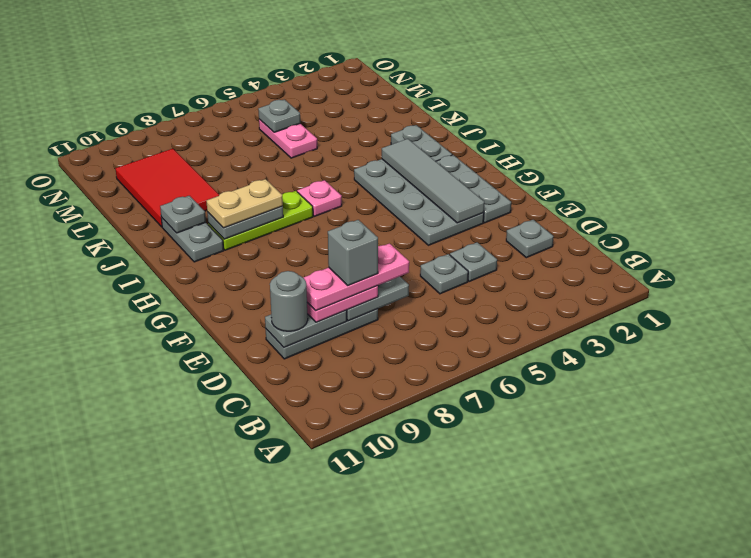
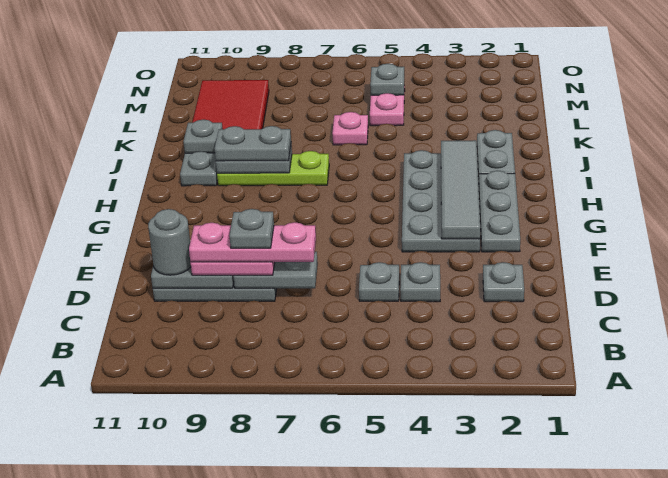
grey 1x1 brick [328,220,378,286] -> grey 1x1 plate [229,209,274,248]
pink 1x1 plate [297,180,342,216] -> pink 1x1 plate moved to [332,112,368,145]
tan 1x2 plate [207,179,283,228] -> grey 1x2 plate [215,126,291,161]

